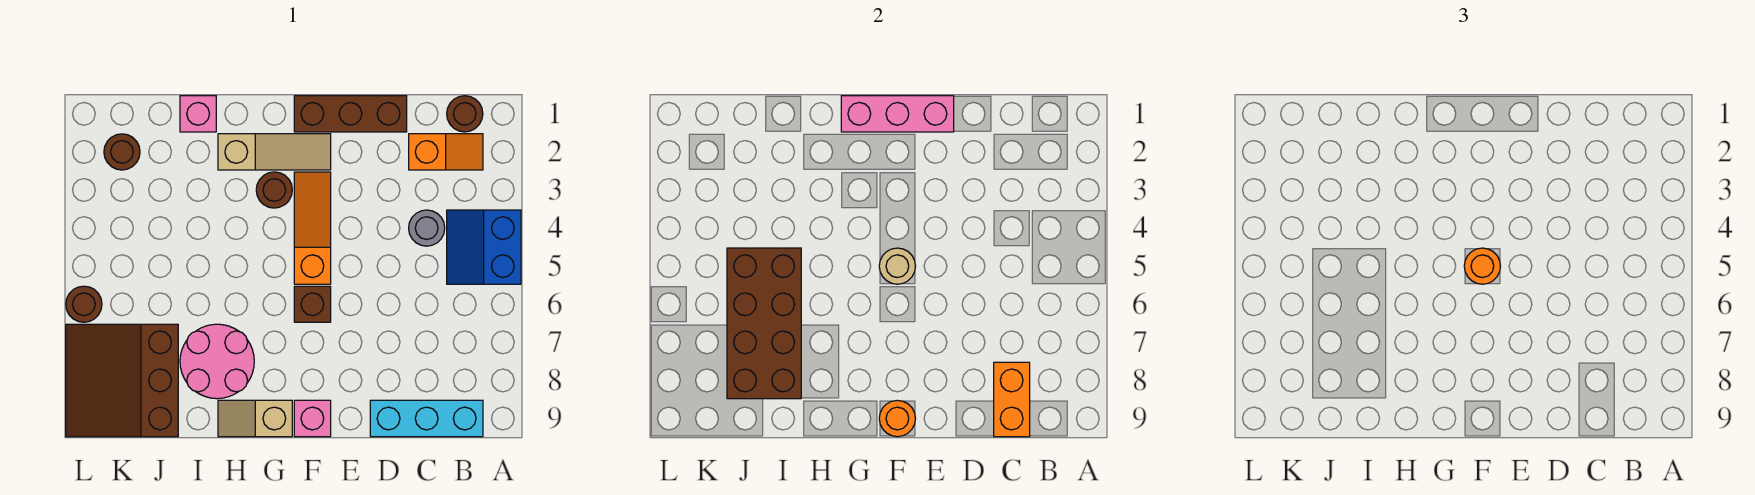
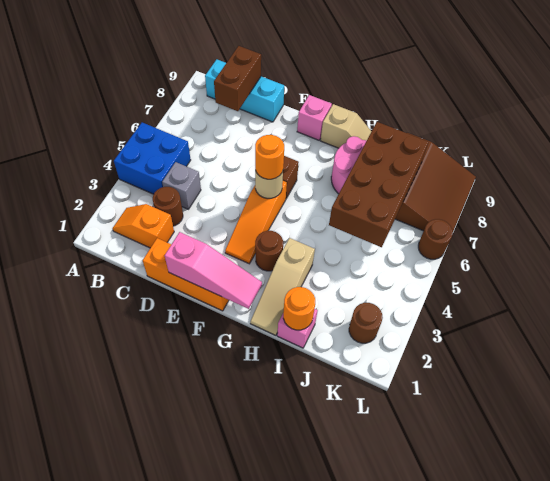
blue 2x2 slope [447,210,521,284] -> blue 2x2 brick [114,123,191,194]
brown 1x1 round brick [447,96,483,132] -> brown 1x1 round brick moved to [153,187,183,226]
grey 1x1 round brick [409,210,445,246] -> grey 1x1 brick [162,162,201,209]
orange 1x2 brick [994,362,1030,437] -> brown 1x2 brick [214,46,261,111]
brown 1x3 brick [294,96,407,132] -> orange 1x3 brick [143,238,229,311]
pink 1x3 brick [841,96,954,132] -> pink 1x3 slope [165,232,262,309]
tan 1x3 slope [218,134,331,170] -> tan 1x3 slope turned to [250,238,315,335]
orange 1x1 round brick [879,400,915,437] -> orange 1x1 round brick moved to [283,287,315,330]

